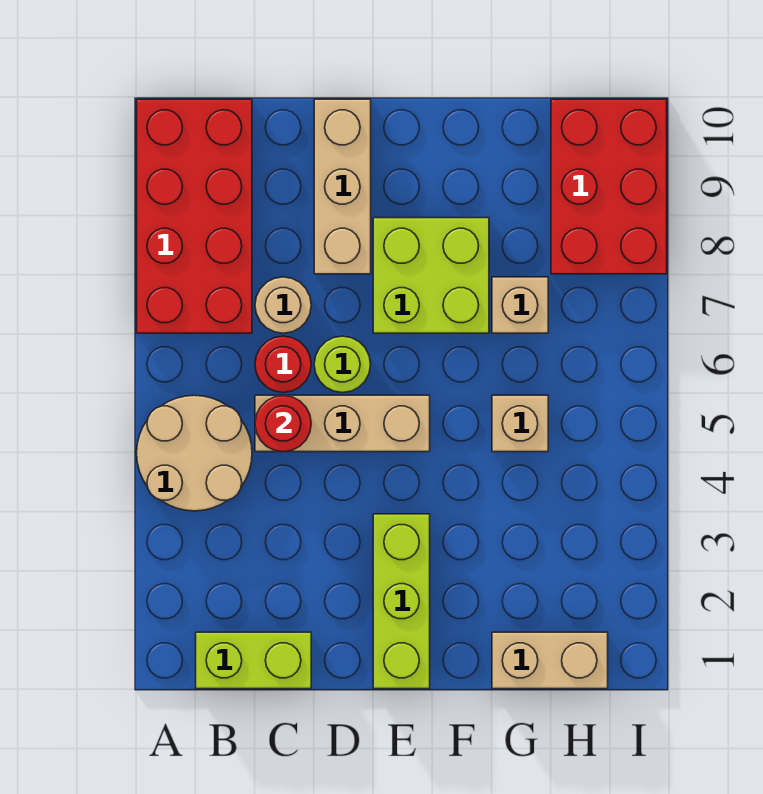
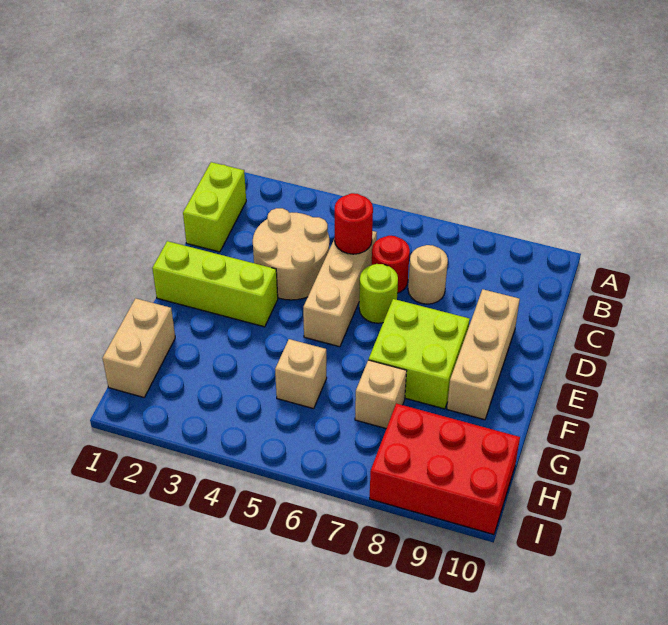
tan 2x2 round brick [137,395,252,511] -> tan 2x2 round brick moved to [253,208,329,300]
red 2x4 brick [137,99,252,333] -> none
tan 1x3 brick [314,99,371,274] -> tan 1x3 brick turned to [447,289,520,420]

